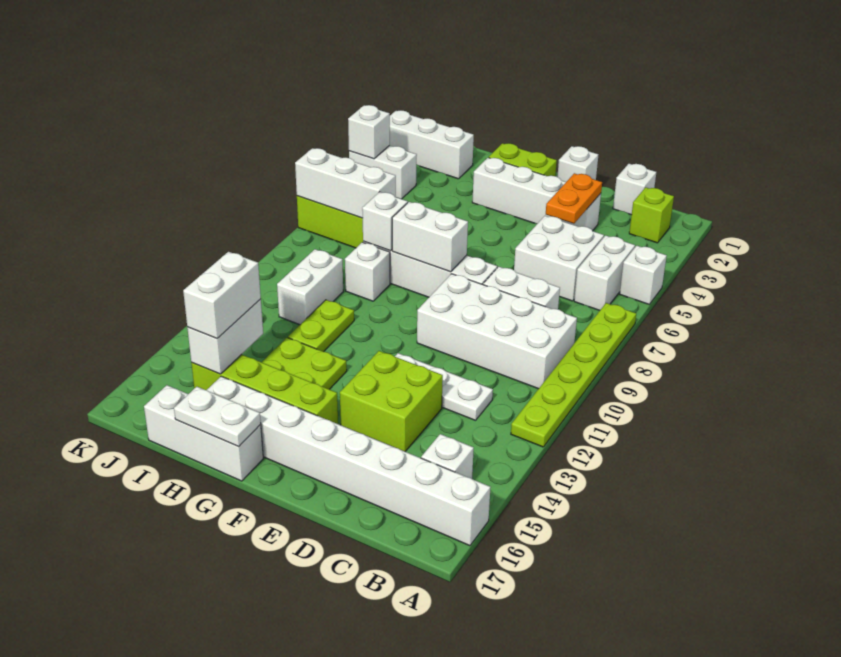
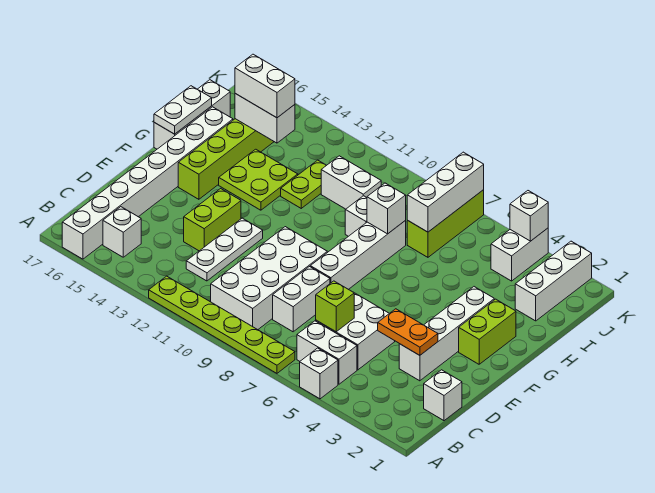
lime 1x1 brick [629,187,674,243] -> lime 1x1 brick moved to [316,281,354,332]
lime 2x2 brick [340,351,443,451] -> lime 1x2 brick [184,189,241,251]
white 1x1 brick [557,146,598,182] -> none
white 1x2 brick [392,202,468,272] -> none
lime 1x2 plate [288,300,354,352] -> lime 1x2 plate turned to [281,160,326,208]

